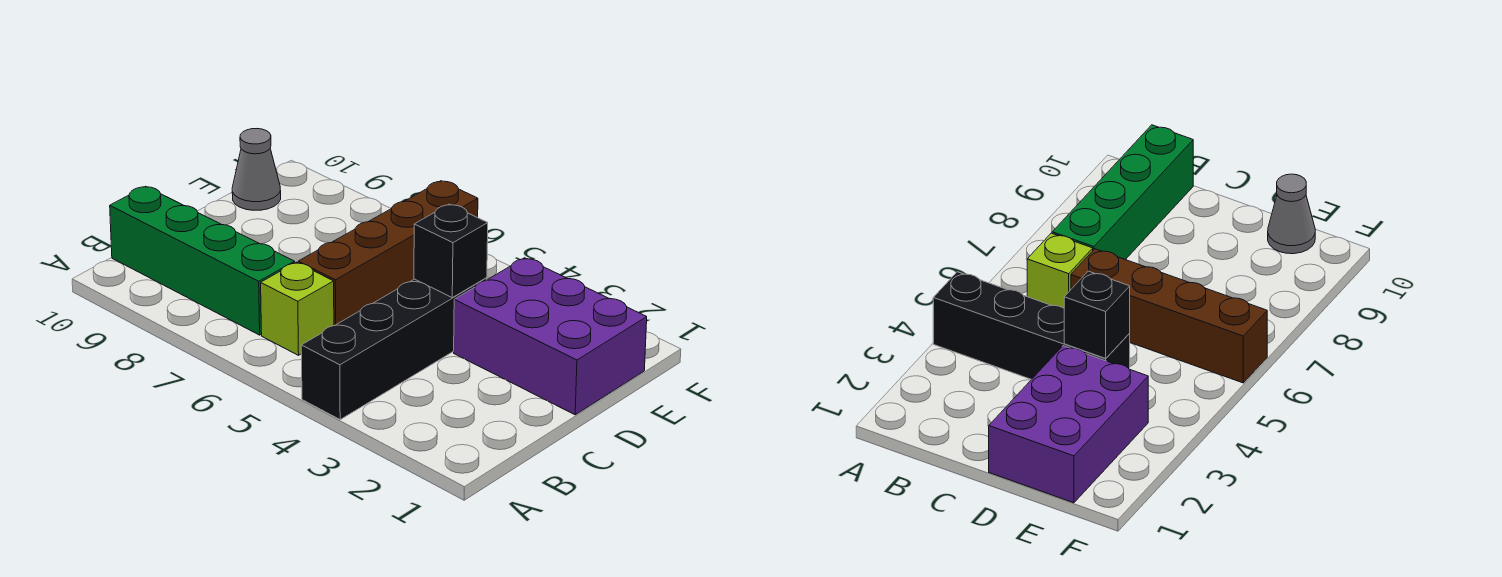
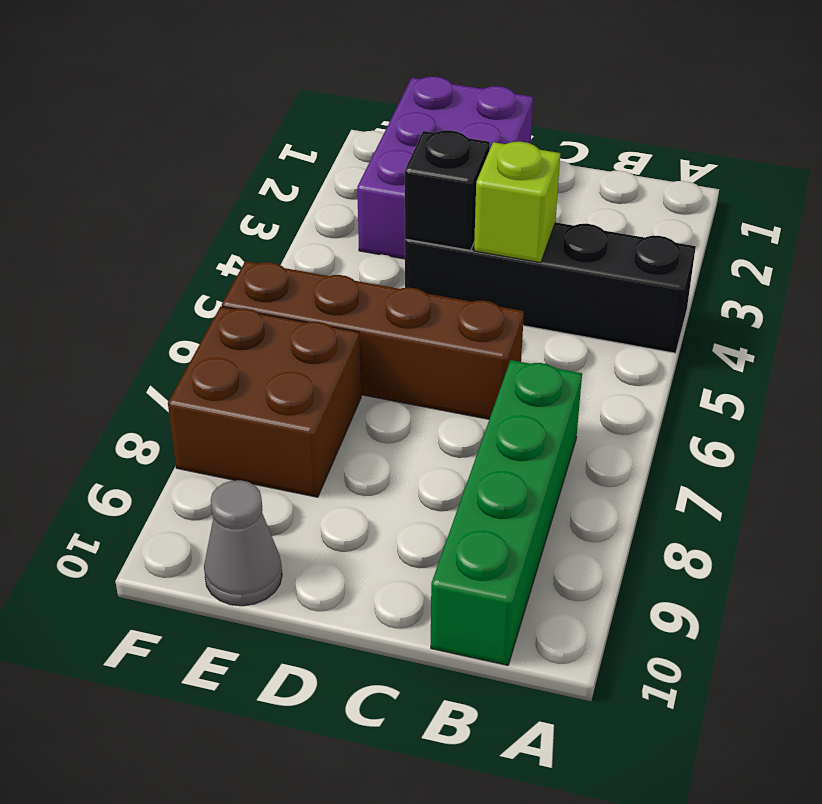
lime 1x1 brick [261,262,334,355] -> lime 1x1 brick moved to [474,142,560,263]
none -> brown 2x2 brick [168,307,361,497]

